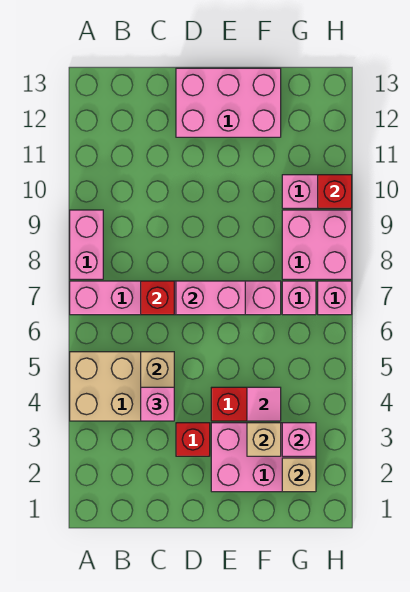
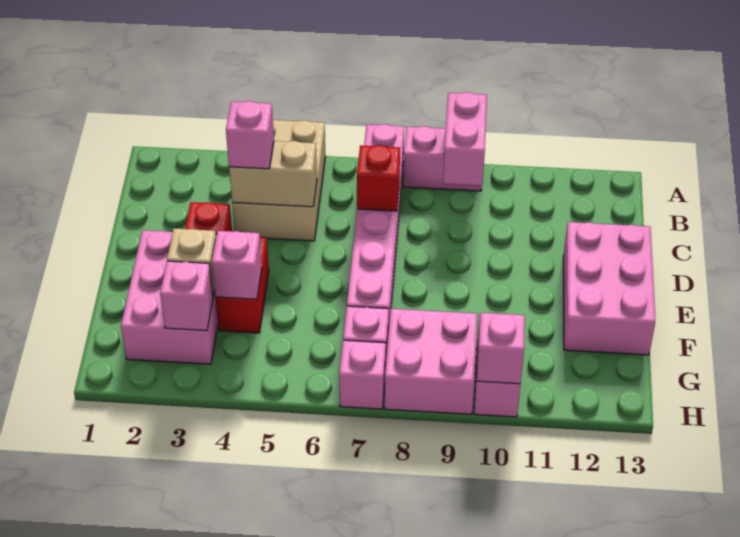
pink 1x2 brick [176,281,245,315] -> pink 1x2 brick moved to [443,92,487,186]
pink 1x1 tile [247,387,281,421] -> pink 1x1 brick [212,231,262,299]
tan 1x1 brick [282,458,316,492] -> none
red 1x1 brick [318,175,352,208] -> pink 1x1 brick [477,313,525,384]

